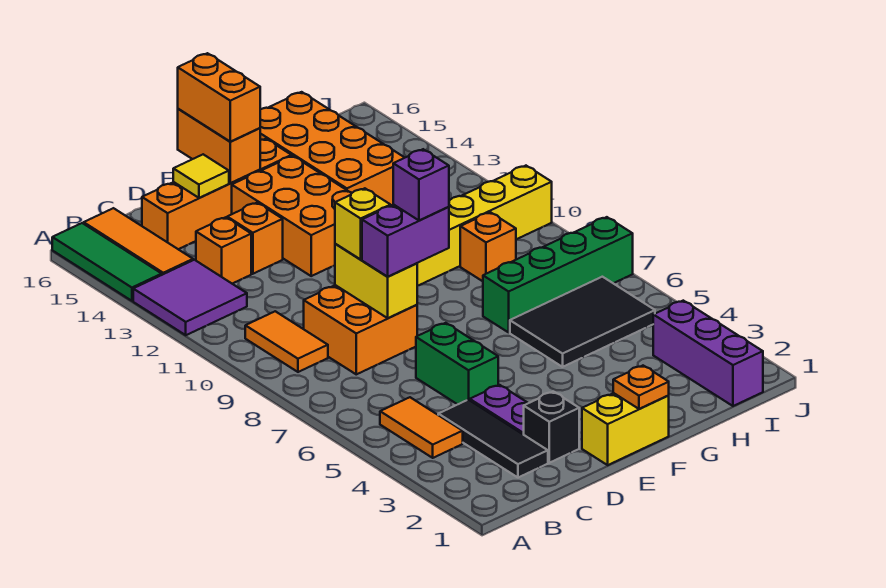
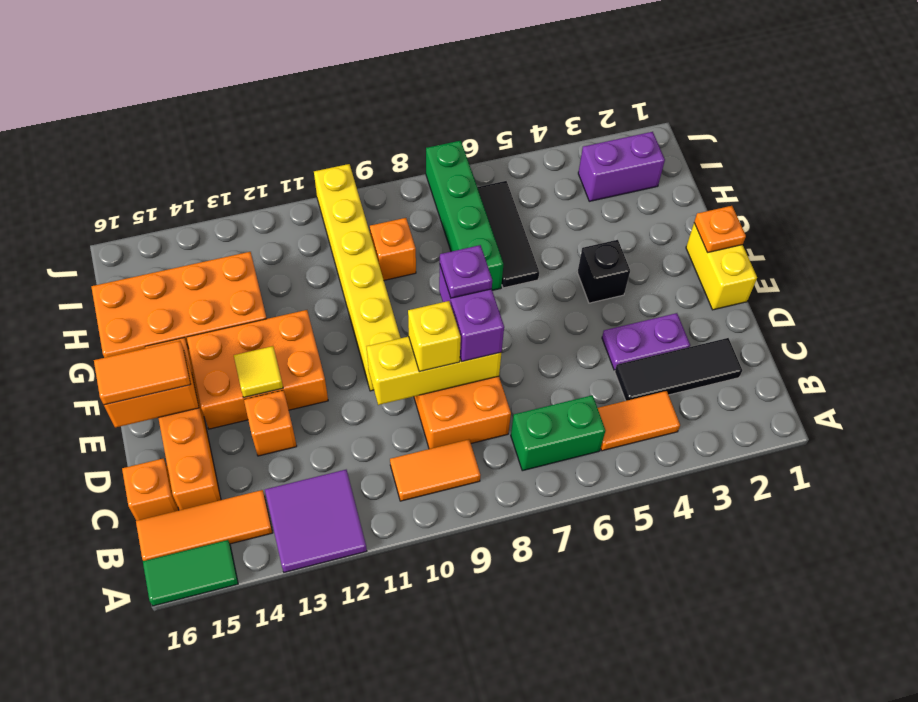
green 1x3 tile [52,223,162,301] -> green 1x2 tile [143,540,238,606]
orange 1x1 brick [196,217,251,284] -> orange 1x1 brick moved to [122,458,179,521]
black 1x1 brick [524,392,579,463] -> black 1x1 brick moved to [577,240,630,303]
green 1x2 brick [416,323,498,404] -> green 1x2 brick moved to [511,395,605,471]
yellow 1x2 brick [335,244,417,318] -> yellow 1x3 brick [367,336,502,405]
yellow 1x1 tile [173,154,229,198] -> yellow 1x1 tile moved to [234,346,283,398]
purple 1x1 brick [393,149,449,221] -> purple 1x1 plate [440,245,492,298]
orange 1x2 brick [178,53,260,142] -> orange 1x2 tile [94,341,191,405]
black 2x3 tile [510,277,655,367] -> black 1x3 tile [477,181,539,288]
purple 1x3 brick [653,301,763,406] -> purple 1x2 brick [578,132,665,201]

